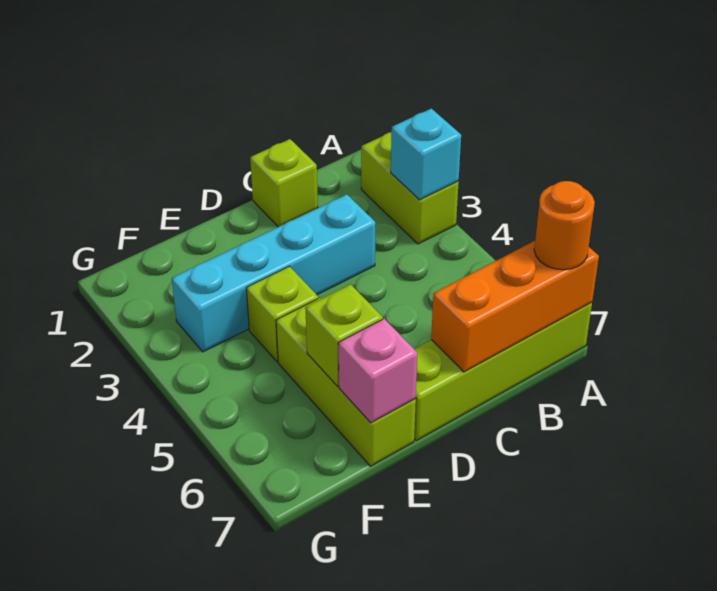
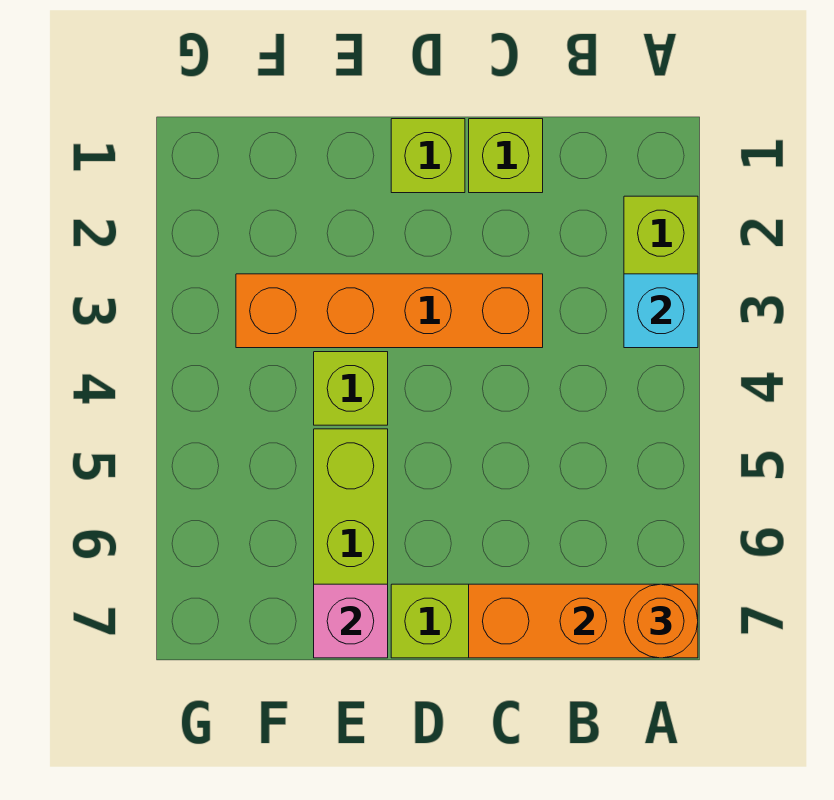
cyan 1x4 brick [172,194,375,352] -> orange 1x4 brick [236,274,543,348]
lime 1x1 brick [305,284,383,386] -> lime 1x1 brick moved to [391,119,465,193]

